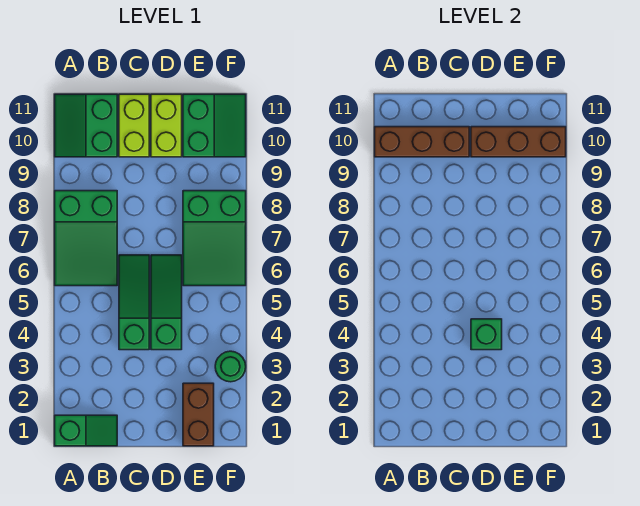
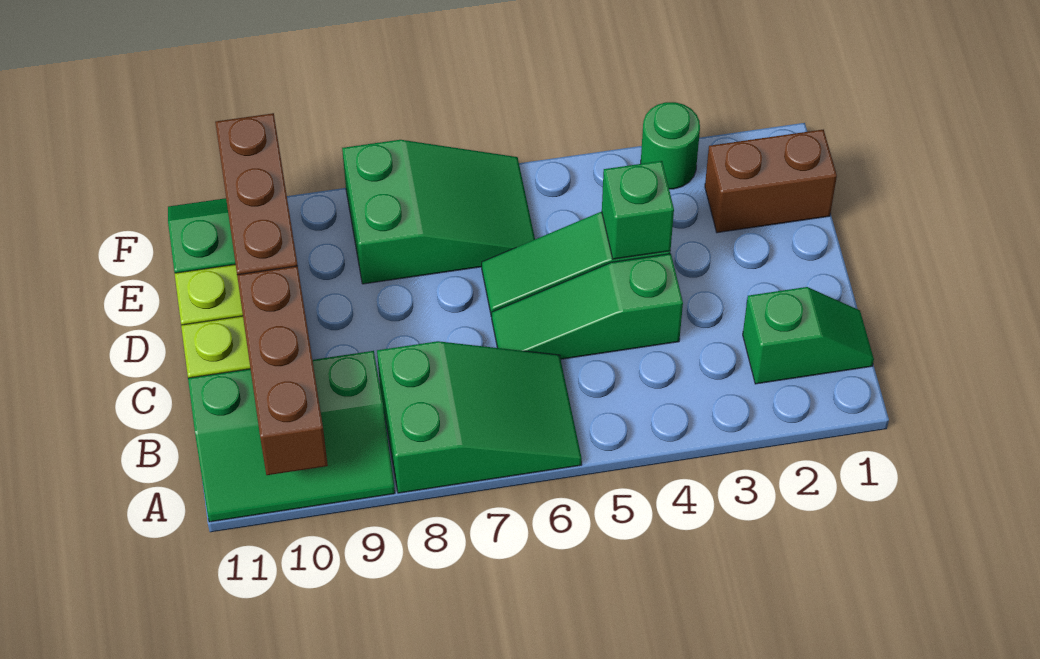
green 1x2 slope [55,415,117,446] -> green 1x2 slope turned to [743,287,874,384]
green 2x2 slope [55,94,117,157] -> green 2x3 slope [188,351,395,522]

